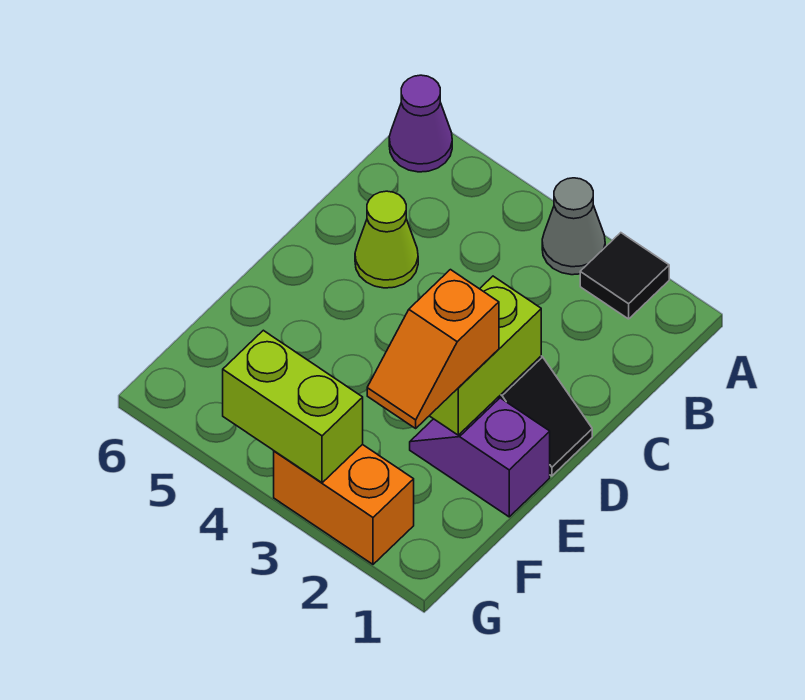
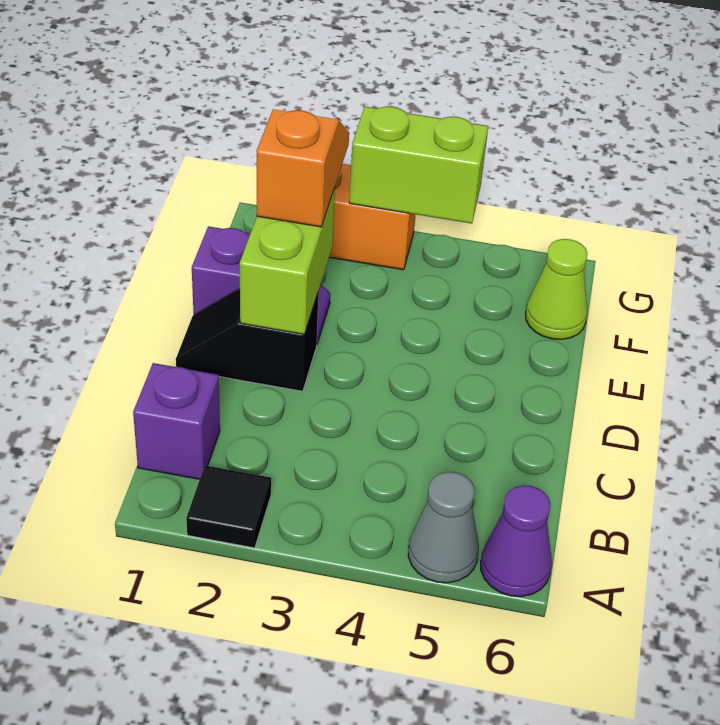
grey 1x1 cone [542,178,605,275] -> grey 1x1 cone moved to [408,472,479,583]
none -> purple 1x1 brick [133,363,220,479]
lime 1x1 cone [355,191,418,288] -> lime 1x1 cone moved to [526,239,587,339]

